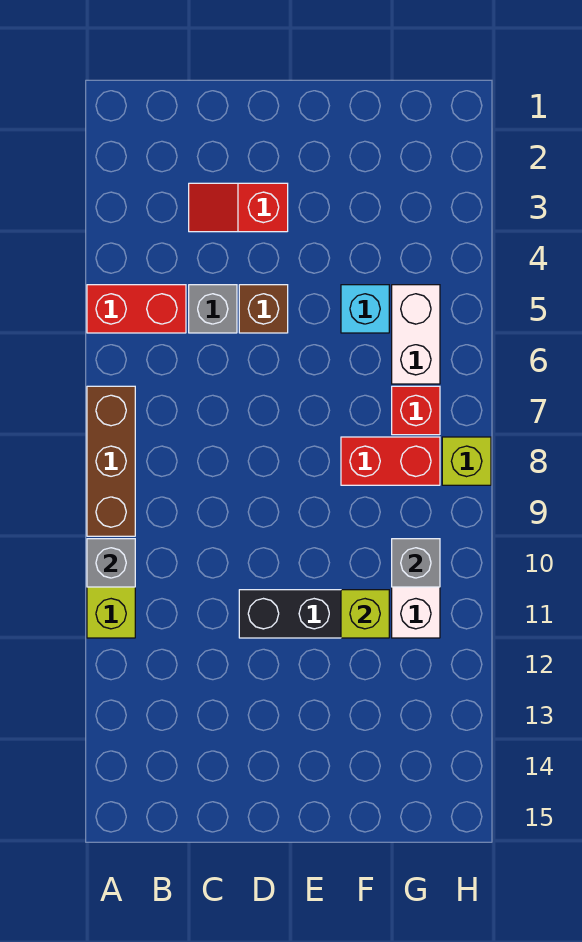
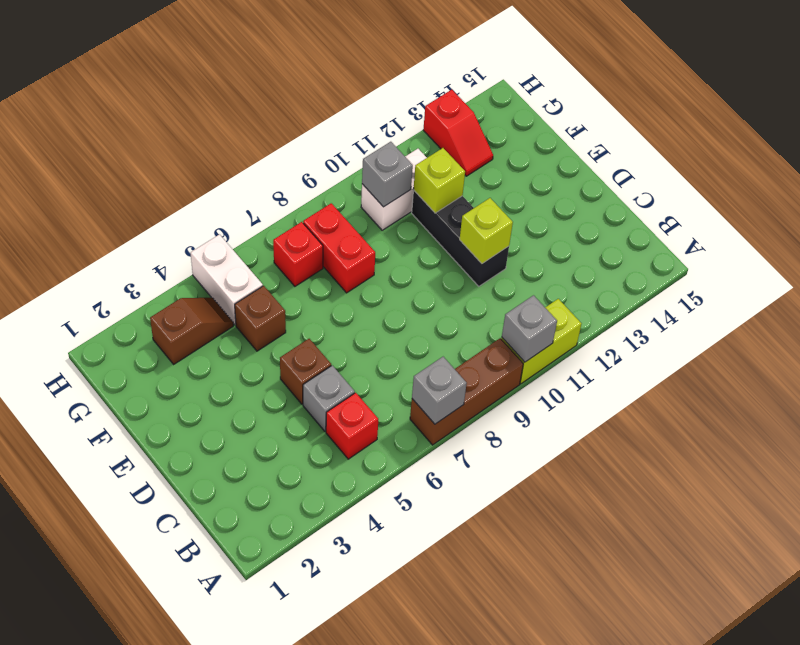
red 1x2 brick [87,285,186,333] -> red 1x1 brick [326,393,378,459]
none -> grey 1x1 brick [412,357,467,424]
red 1x2 slope [189,183,288,232] -> red 1x2 slope moved to [423,90,493,176]
cyan 1x1 brick [341,285,389,333] -> brown 1x1 brick [235,286,286,351]
none -> brown 1x2 slope [150,298,233,364]
white 1x2 brick [392,285,440,384] -> white 1x2 brick turned to [191,235,263,325]
lime 1x1 brick [442,437,491,485] -> lime 1x1 brick moved to [460,198,513,264]

